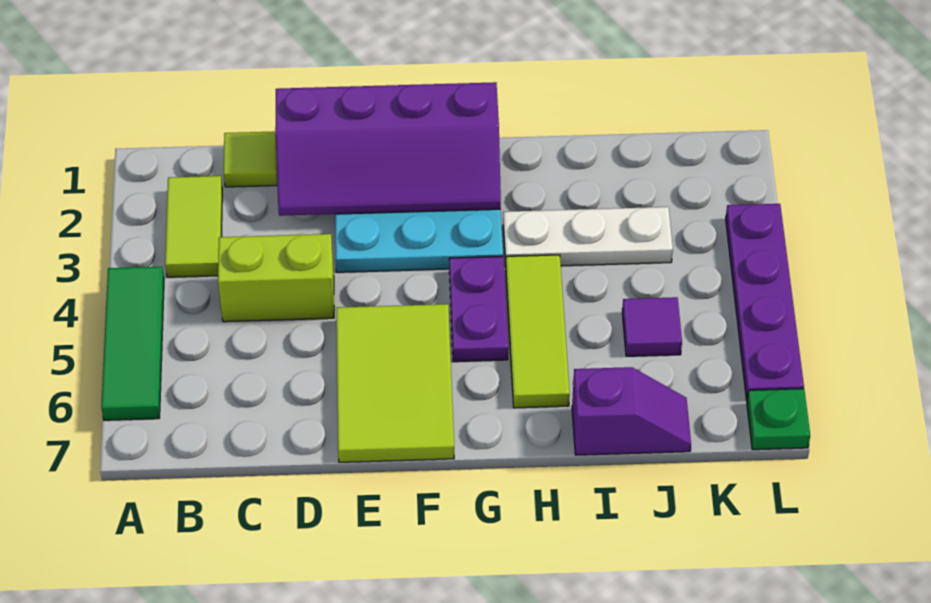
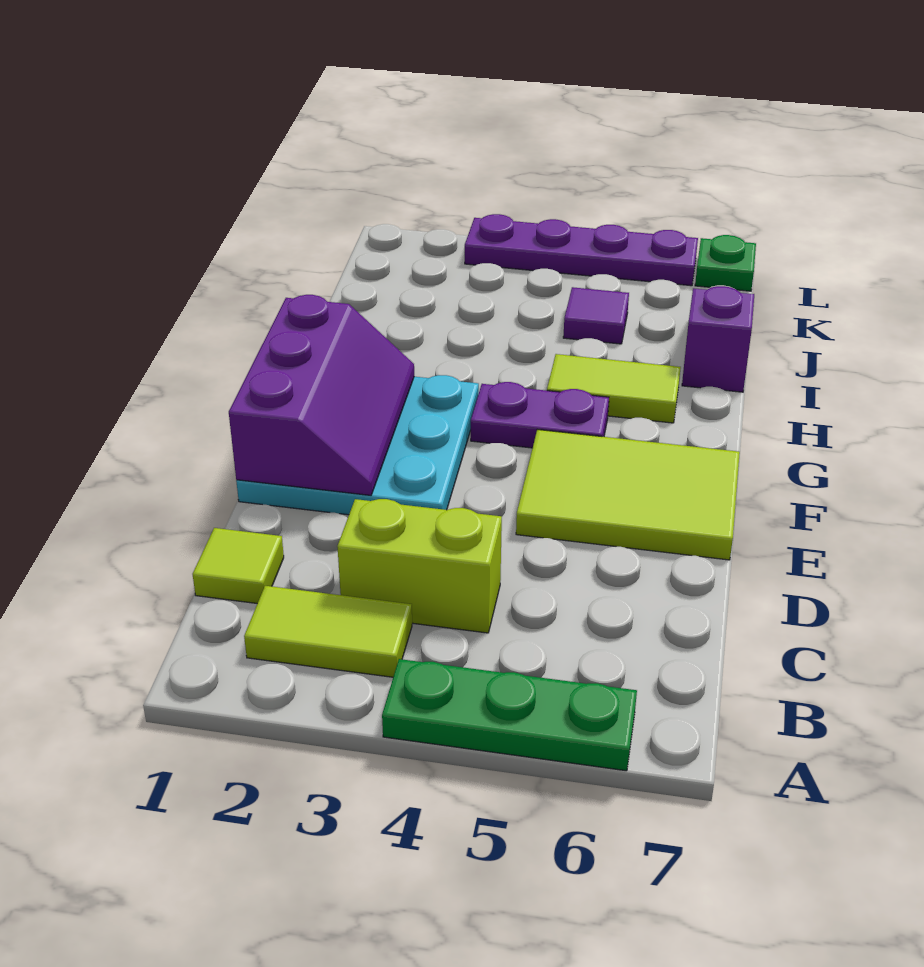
green 1x3 tile [101,267,164,420] -> green 1x3 plate [382,659,637,771]
lime 1x2 brick [218,234,334,322] -> lime 1x2 brick turned to [337,499,502,633]
purple 2x4 slope [275,82,501,216] -> purple 2x3 slope [229,295,414,495]
white 1x3 plate [503,207,673,266] -> none
lime 1x3 tile [506,255,570,408] -> lime 1x2 tile [547,354,681,423]

